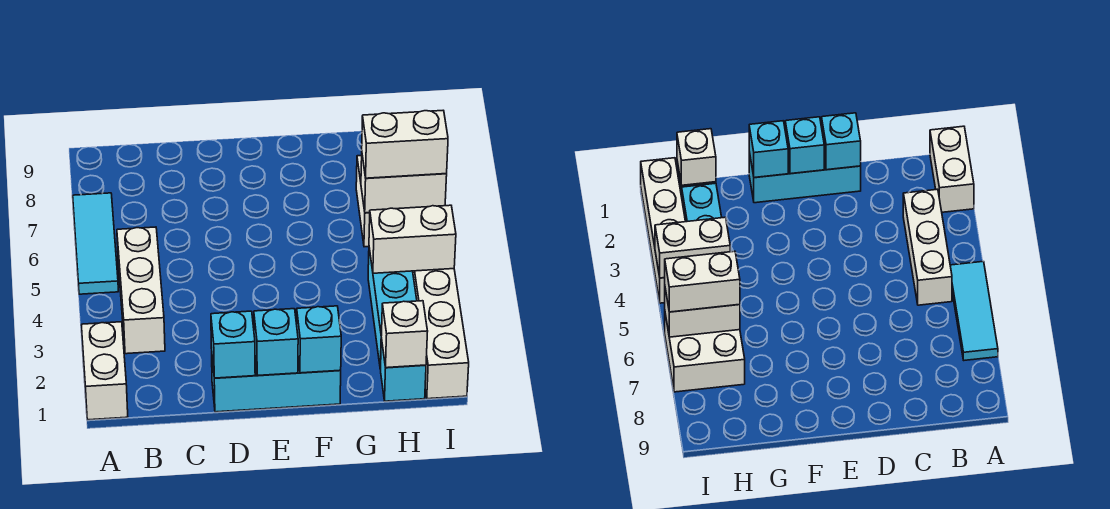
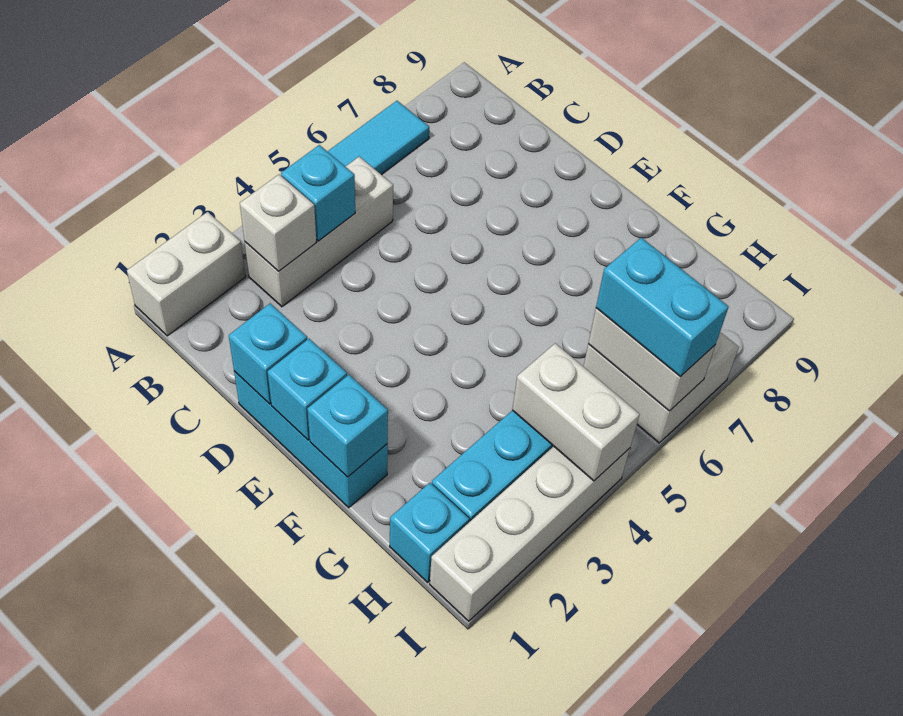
none -> cyan 1x1 brick [281,145,355,241]
white 1x1 brick [381,301,428,368] -> white 1x1 brick moved to [240,175,317,271]
white 1x2 brick [362,111,448,178] -> cyan 1x2 brick [596,238,729,377]

